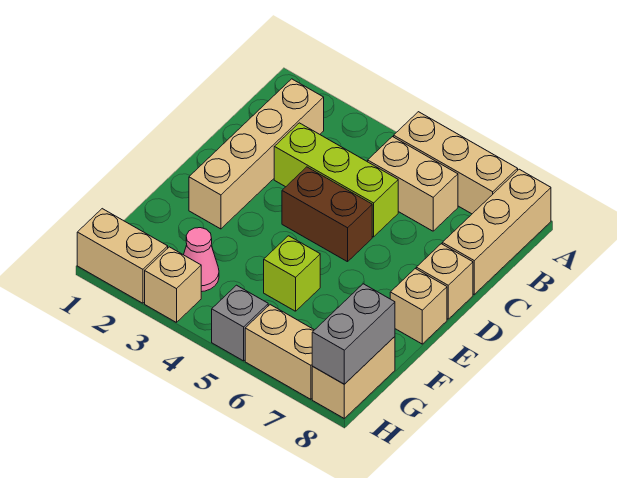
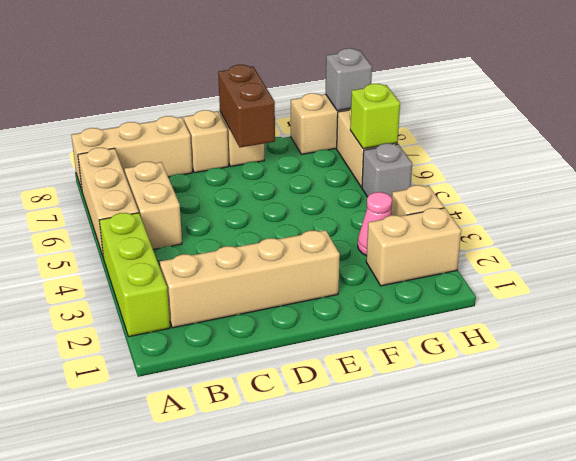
lime 1x3 brick [274,123,398,237] -> lime 1x3 brick moved to [99,213,170,337]
brown 1x2 brick [282,167,372,262] -> brown 1x2 brick moved to [218,65,275,147]
lime 1x1 brick [264,236,320,311] -> lime 1x1 brick moved to [350,84,400,149]
grey 1x2 brick [312,284,395,384] -> grey 1x1 brick [326,48,372,111]
tan 1x2 brick [77,209,168,303] -> tan 1x2 brick turned to [366,208,461,286]

